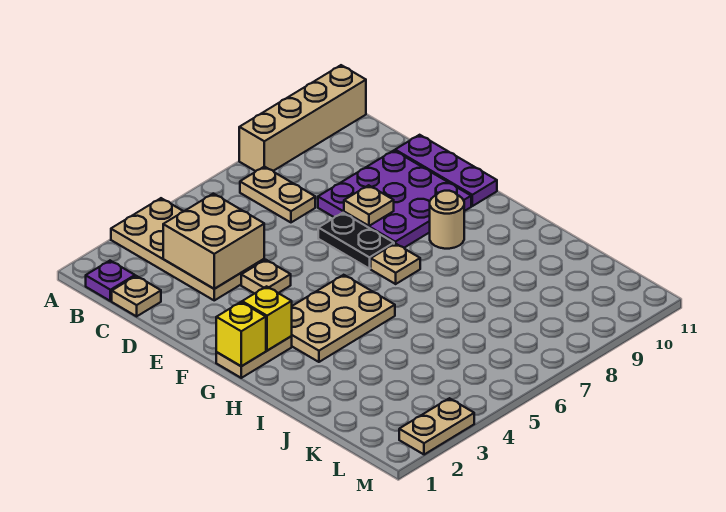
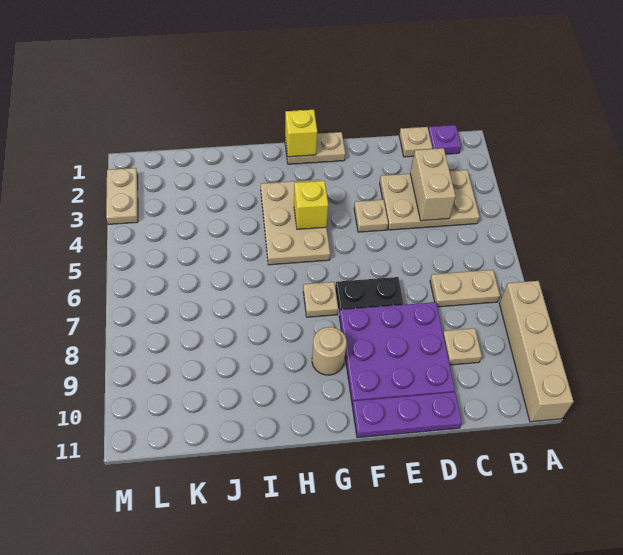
tan 2x4 plate [111,198,264,300] -> tan 2x3 plate [380,170,479,230]
tan 2x2 brick [163,194,264,289] -> tan 1x2 brick [410,148,456,221]
tan 1x1 plate [344,185,394,226] -> tan 1x1 plate moved to [443,328,482,365]
tan 1x2 plate [216,336,292,378] -> tan 1x2 plate turned to [285,132,345,164]
yellow 1x1 brick [242,286,292,350] -> yellow 1x1 brick moved to [294,181,328,229]

